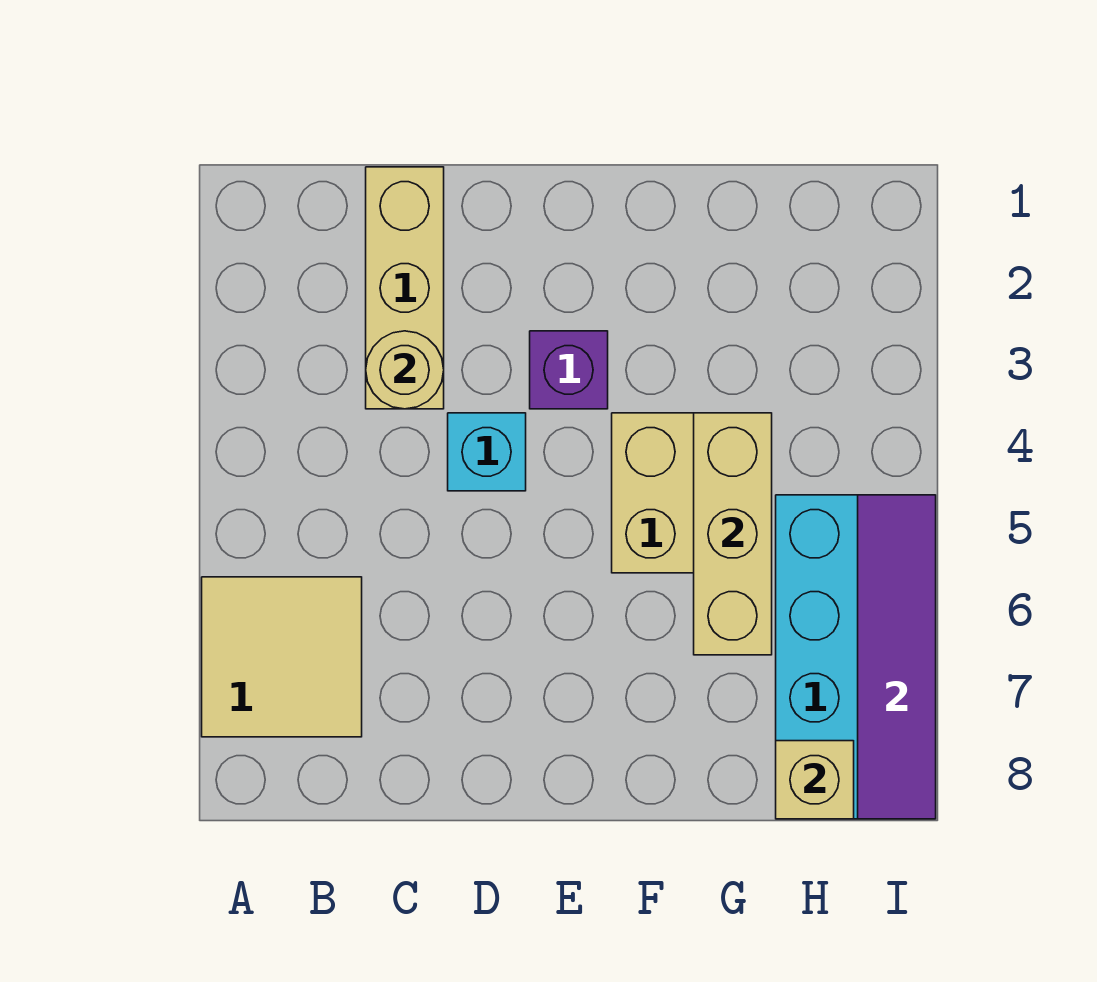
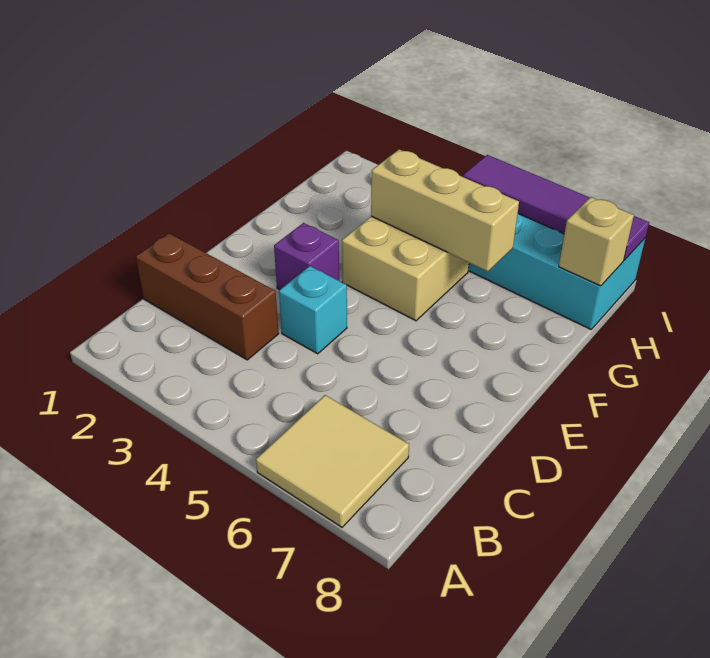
tan 1x3 brick [366,167,444,409] -> brown 1x3 brick [136,233,279,360]
tan 1x1 round brick [366,331,444,409] -> none

